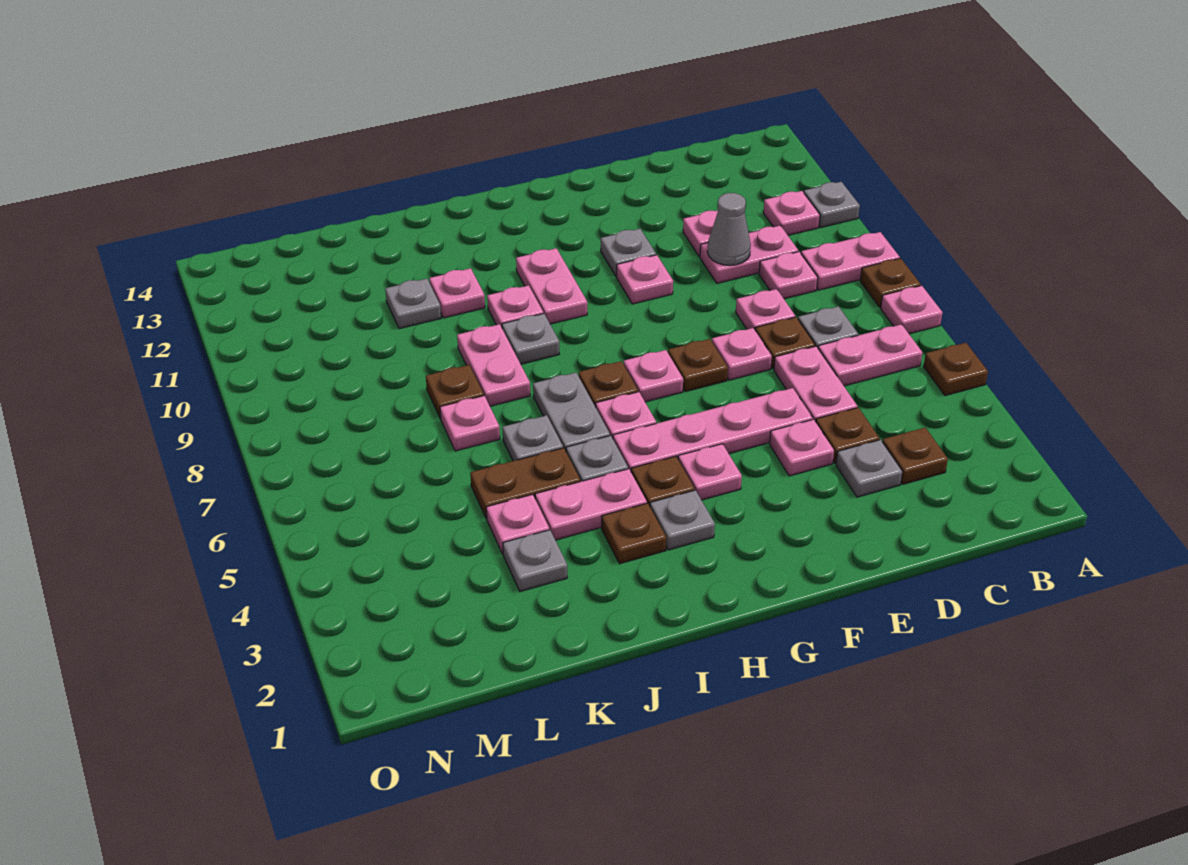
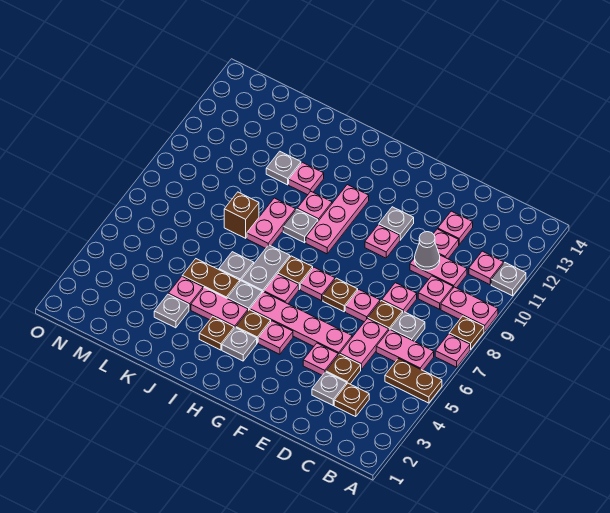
brown 1x1 plate [924,343,988,396] -> brown 1x2 plate [385,358,442,403]
pink 1x2 plate [516,248,587,324] -> pink 1x3 plate [306,185,369,254]
pink 1x1 plate [440,396,500,451] -> pink 1x1 plate moved to [438,211,473,244]
brown 1x1 plate [426,365,484,419] -> brown 1x1 brick [224,192,259,238]

